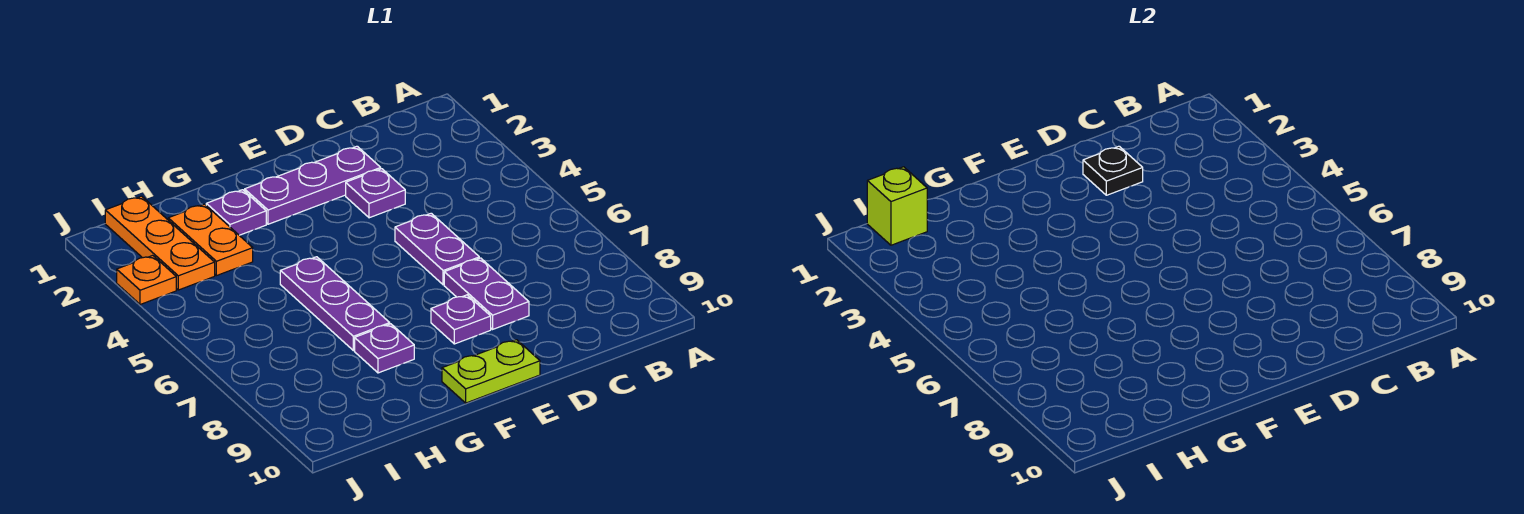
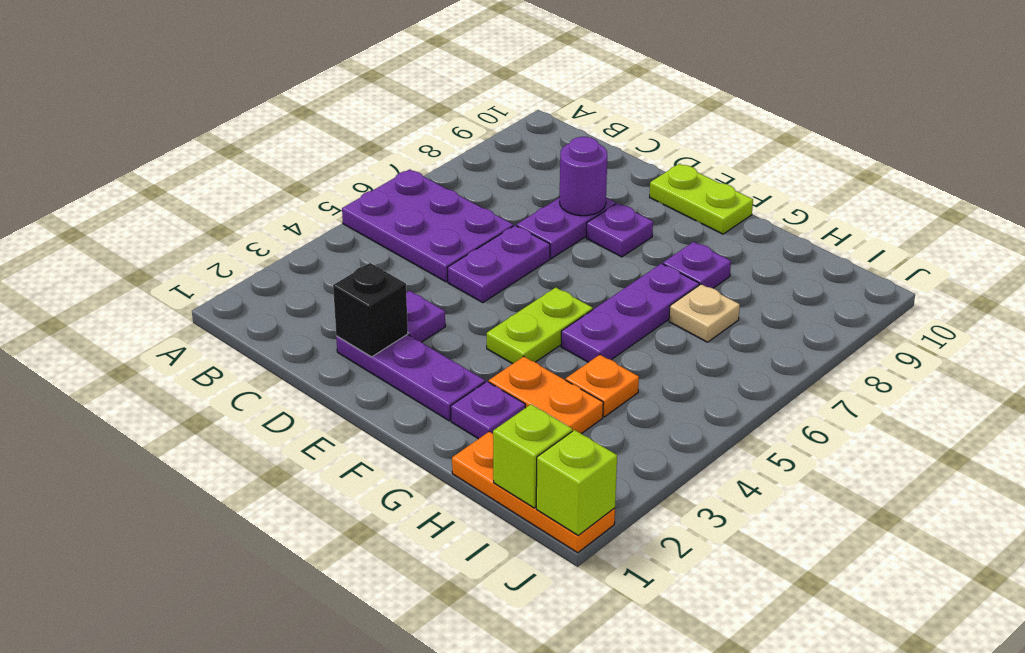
none -> purple 2x3 plate [342,169,513,282]
black 1x1 plate [1083,146,1143,195] -> black 1x1 brick [333,263,408,357]
none -> purple 1x1 round brick [560,137,607,216]
none -> lime 1x2 plate [487,287,593,364]
orange 1x2 plate [168,204,253,276] -> orange 1x2 plate turned to [489,357,603,434]
none -> tan 1x1 plate [669,284,740,342]
orange 1x3 plate [105,196,215,290] -> orange 1x3 plate turned to [452,432,615,553]
none -> lime 1x1 brick [536,430,617,535]
orange 1x1 plate [117,255,176,305] -> orange 1x1 plate moved to [566,355,639,417]

